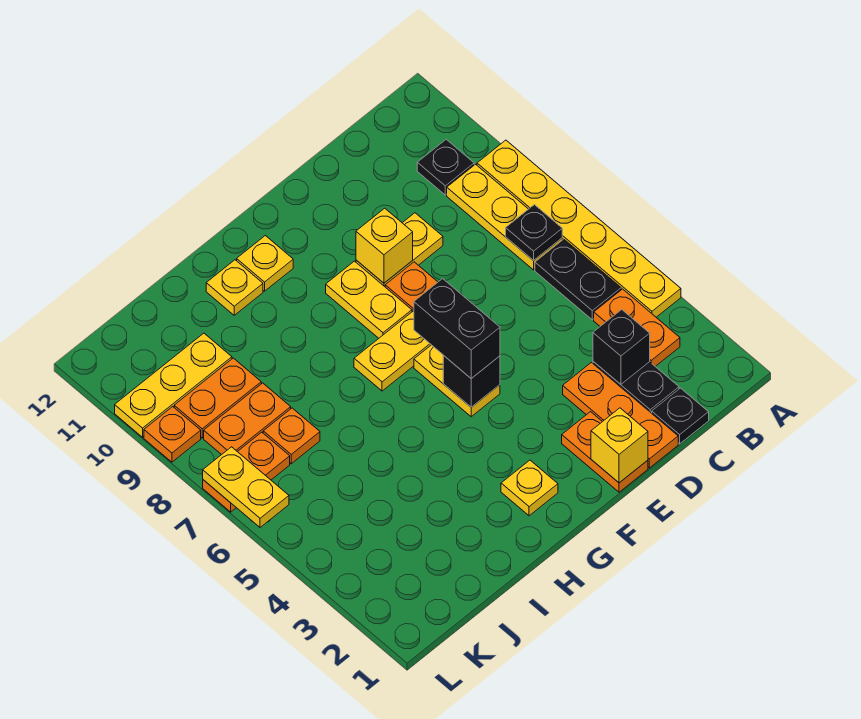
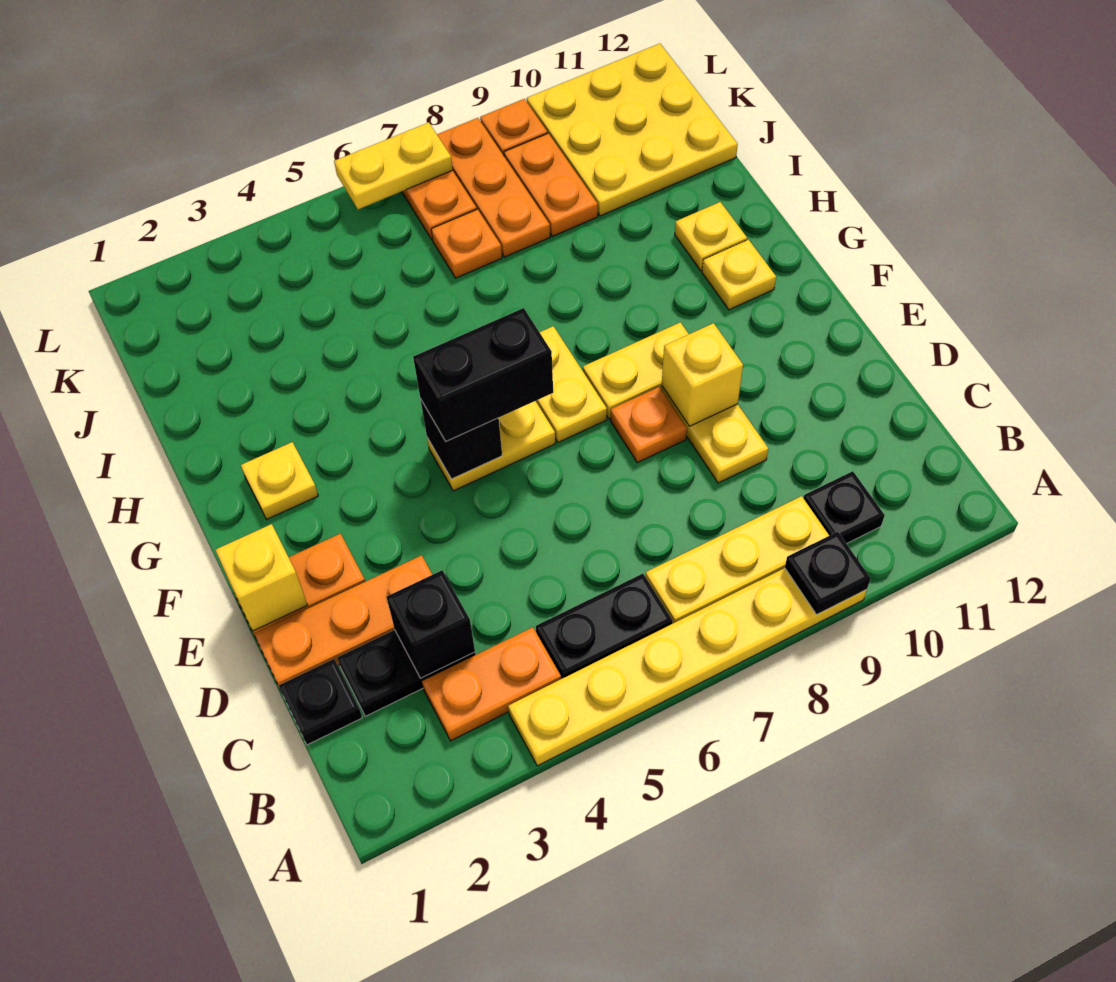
black 1x1 plate [506,205,562,261] -> black 1x1 plate moved to [785,532,871,614]
orange 1x2 plate [204,383,291,455] -> orange 1x3 plate [437,118,550,257]
yellow 1x3 plate [115,333,232,437] -> yellow 3x3 plate [527,44,738,216]

